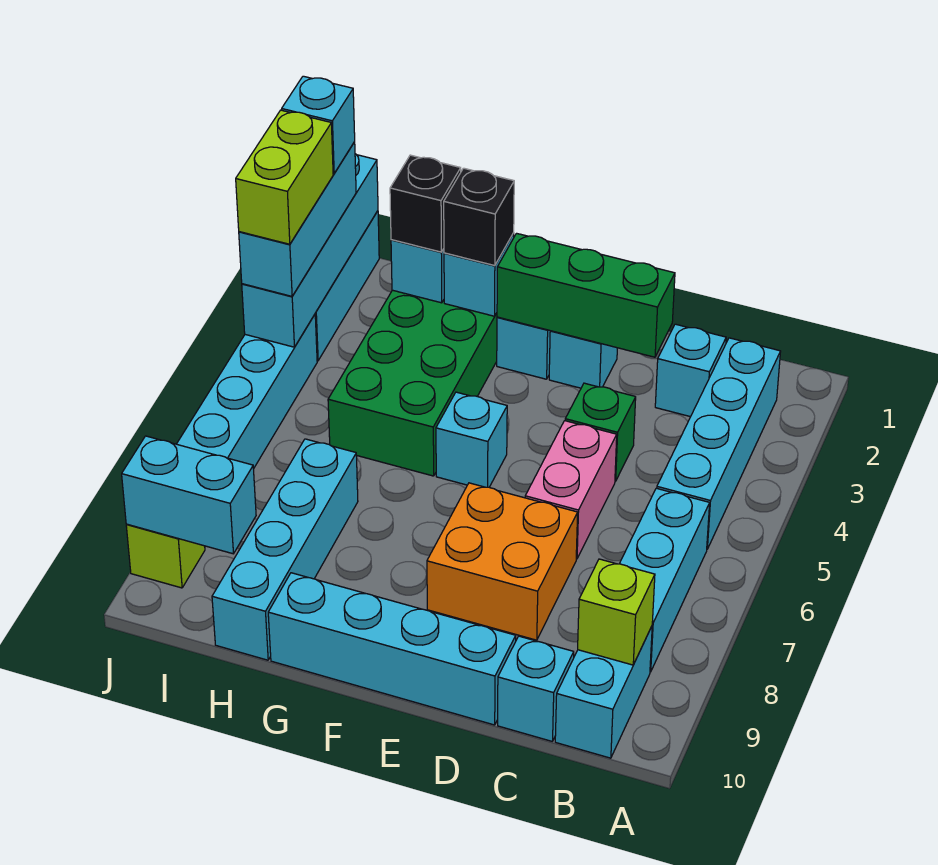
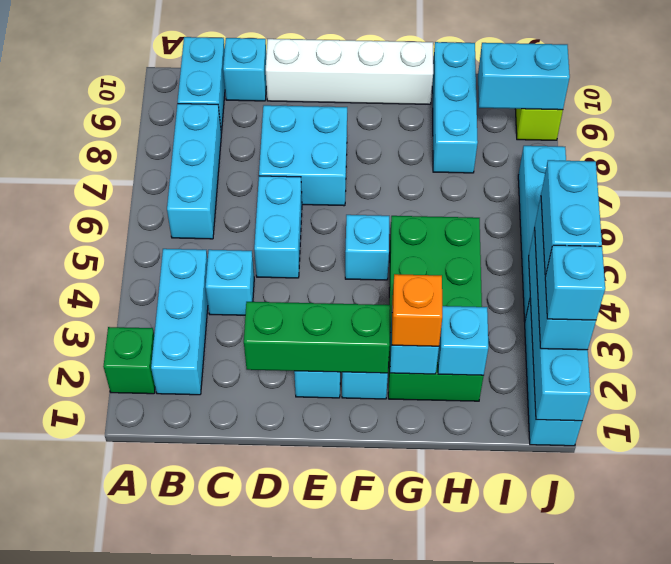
cyan 1x4 brick [657,338,781,549] -> cyan 1x3 brick [151,249,208,395]
lime 1x1 brick [578,559,655,665] -> none
cyan 1x1 brick [655,324,726,417] -> cyan 1x1 brick moved to [206,250,254,315]
green 1x1 brick [565,383,636,481] -> green 1x1 brick moved to [103,327,155,394]
pink 1x2 brick [525,421,617,559] -> cyan 1x2 brick [254,176,302,278]
orange 2x2 brick [427,483,578,640] -> cyan 2x2 brick [259,105,347,206]
cyan 1x4 brick [268,573,516,725] -> white 1x4 brick [266,39,433,104]
black 1x1 brick [444,168,514,266] -> orange 1x1 brick [392,274,442,346]
black 1x1 brick [390,155,461,252] -> none
cyan 1x4 brick [212,439,358,660] -> cyan 1x3 brick [432,42,478,173]
lime 1x2 brick [236,110,333,244] -> cyan 1x2 brick [541,160,602,275]

